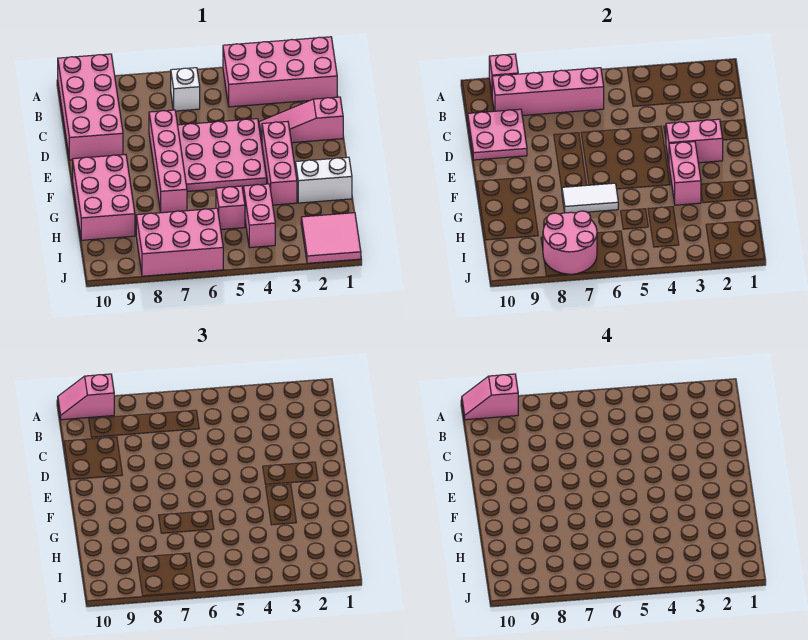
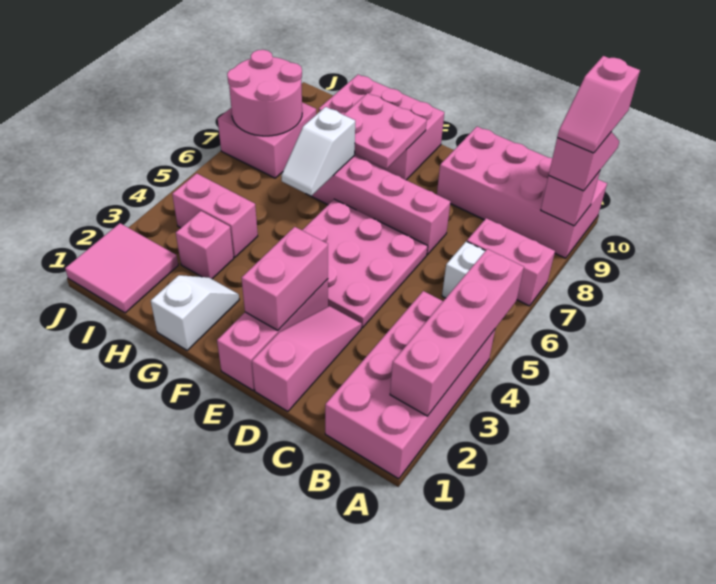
pink 1x2 slope [462,374,518,420] -> pink 1x2 slope turned to [557,56,640,153]
pink 1x4 brick [492,68,604,116] -> pink 1x4 brick moved to [390,249,524,416]
pink 2x2 plate [468,109,527,160] -> pink 2x2 plate moved to [343,93,427,169]
pink 1x3 brick [262,122,297,205] -> pink 1x3 brick turned to [217,279,328,390]
pink 1x2 brick [669,142,701,205] -> pink 1x2 brick moved to [467,218,555,306]
white 1x2 brick [296,157,352,203] -> white 1x2 slope [151,275,239,350]
white 1x2 tile [562,183,618,213] -> white 1x2 slope [281,107,355,196]
pink 1x1 brick [216,186,245,229] -> pink 1x1 brick moved to [176,211,234,279]
pink 2x3 brick [136,208,223,276] -> pink 2x2 brick [218,102,316,178]

